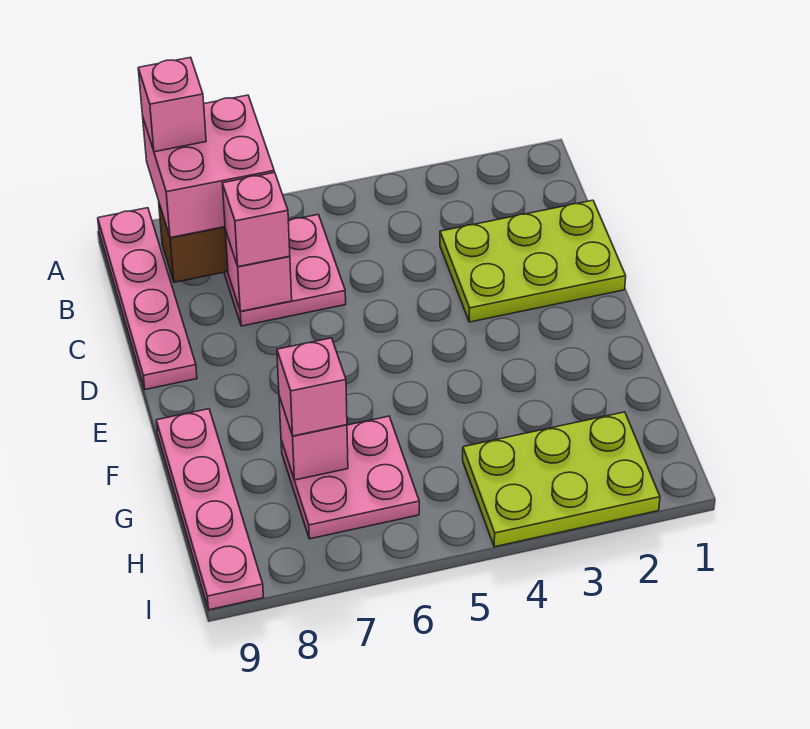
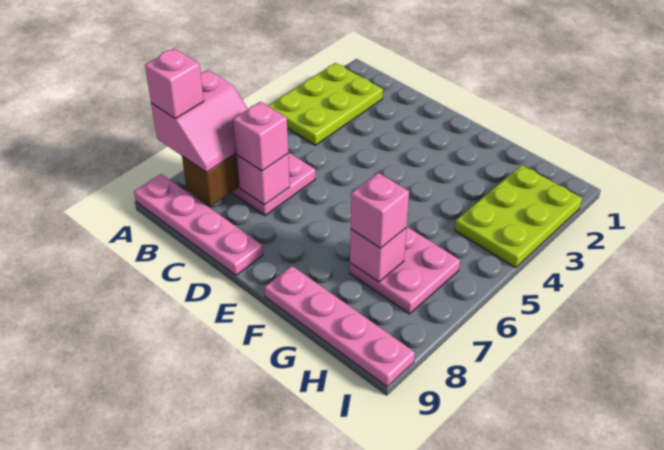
pink 2x2 brick [143,95,274,238] -> pink 2x2 slope [151,70,248,172]
lime 2x3 plate [440,200,626,322] -> lime 2x3 plate moved to [268,63,383,145]

